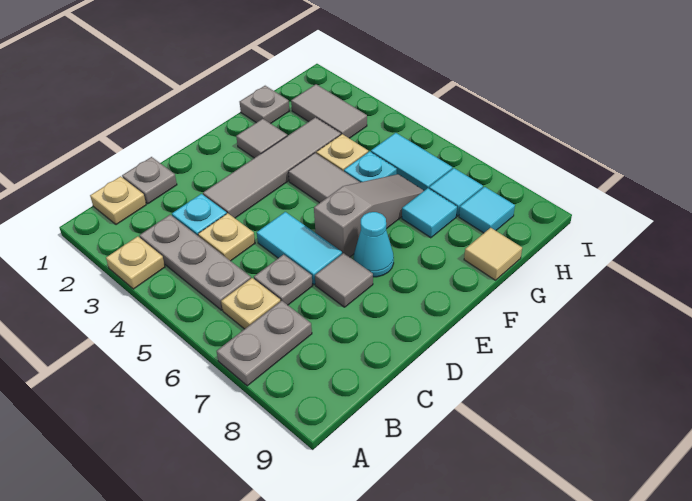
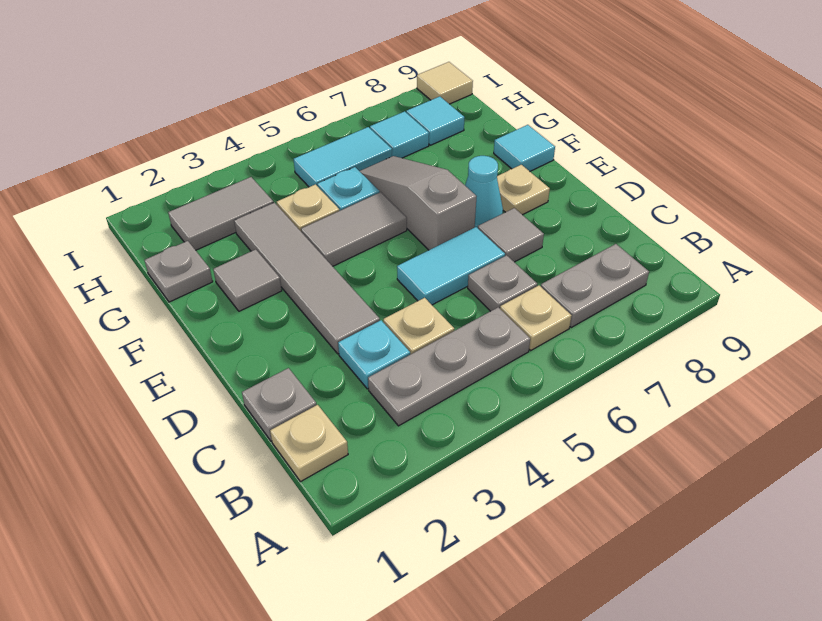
tan 1x1 plate [106,236,165,289] -> tan 1x1 plate moved to [497,165,550,215]
grey 1x2 plate [217,301,312,386] -> grey 1x2 plate turned to [541,244,649,327]
cyan 1x1 tile [402,188,457,238] -> cyan 1x1 tile moved to [494,125,555,171]
tan 1x1 tile [464,228,522,280] -> tan 1x1 tile moved to [417,62,473,104]

